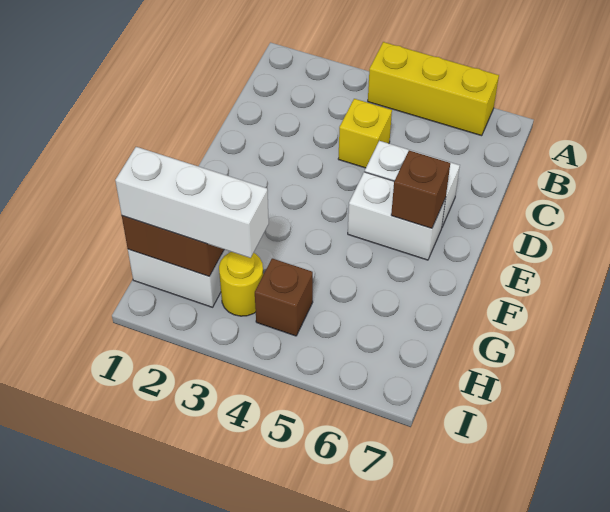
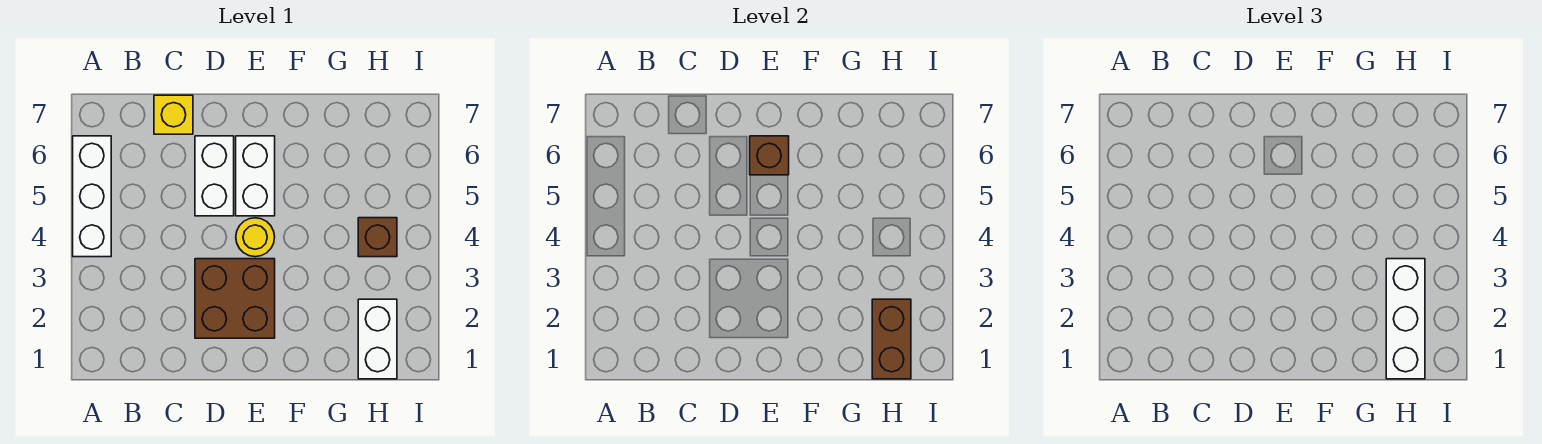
yellow 1x3 brick [368,42,499,136] -> white 1x3 brick [73,136,111,257]
yellow 1x1 brick [338,99,392,168] -> yellow 1x1 brick moved to [154,95,193,134]
none -> brown 2x2 brick [195,259,275,338]
yellow 1x1 round brick [219,252,263,316] -> yellow 1x1 round brick moved to [236,218,275,257]

